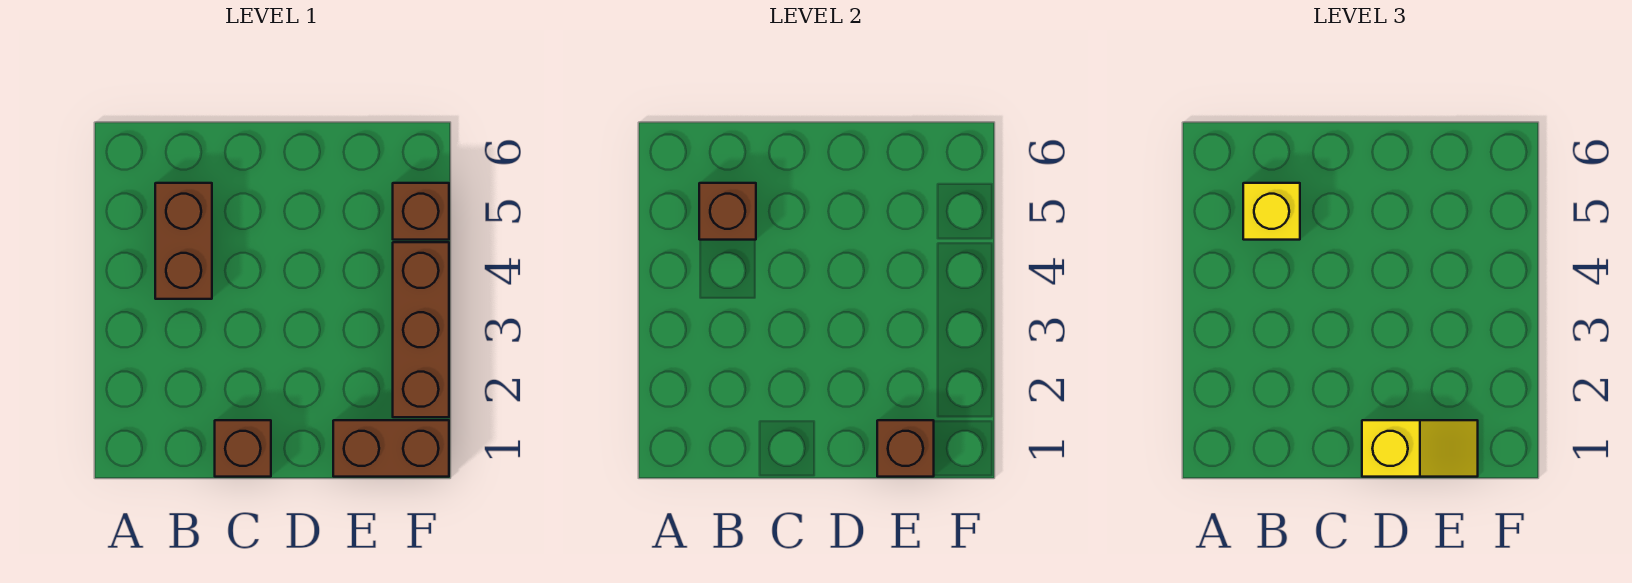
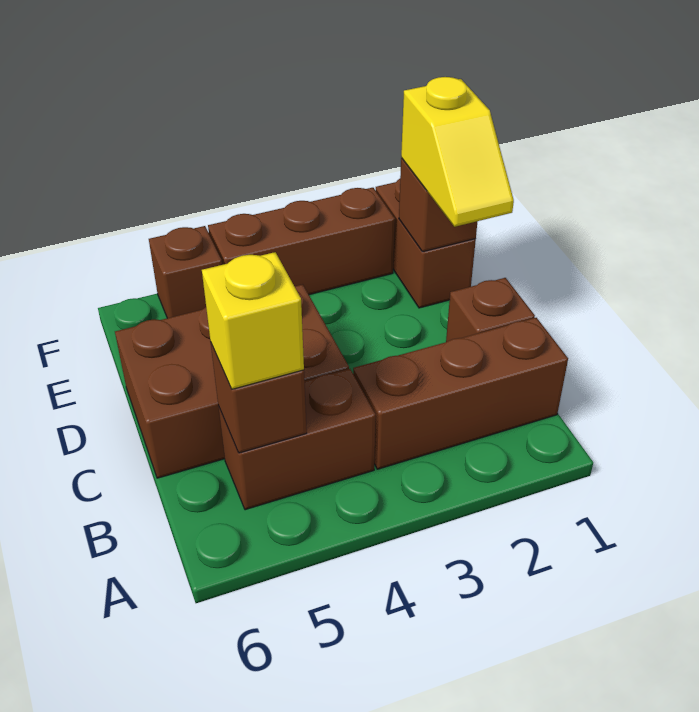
none -> brown 1x3 brick [353,318,568,469]
none -> brown 2x3 brick [115,284,349,478]
yellow 1x2 slope [1362,420,1478,477] -> yellow 1x2 slope turned to [401,77,514,227]

